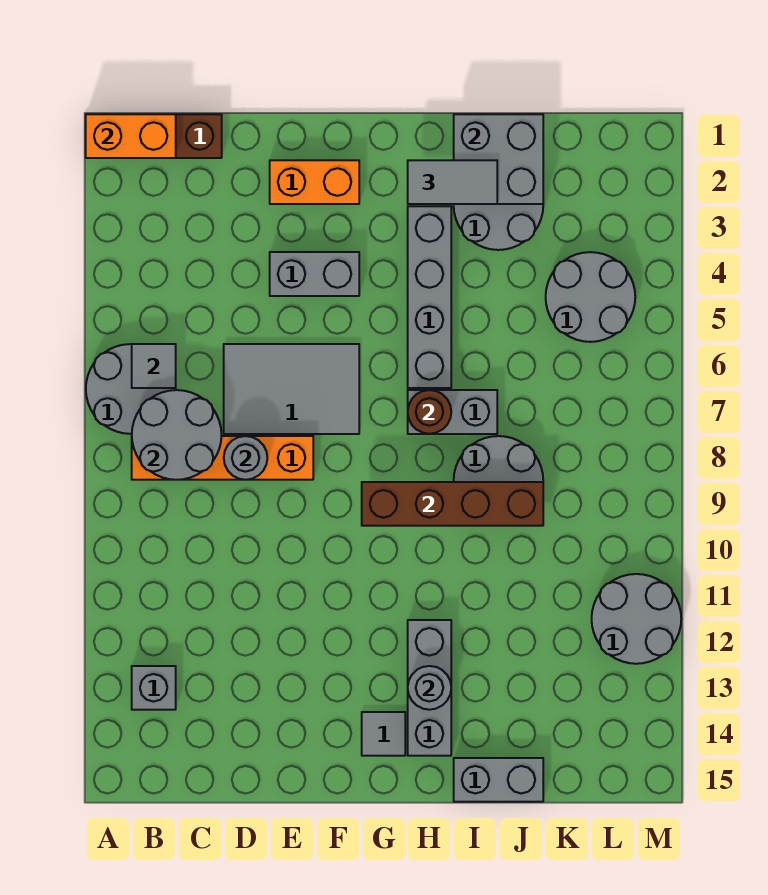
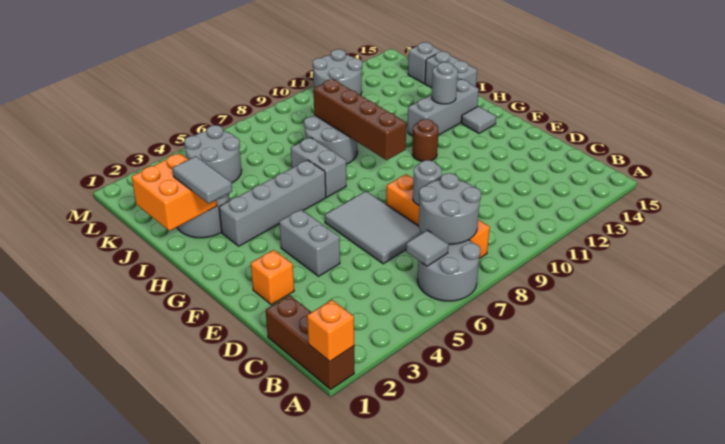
orange 1x2 brick [86,114,176,158] -> orange 1x1 brick [307,300,354,361]
grey 1x1 brick [132,666,176,710] -> grey 1x1 brick moved to [408,42,441,84]
orange 1x2 brick [270,160,359,204] -> orange 1x1 brick [251,250,294,305]
brown 1x1 round brick [408,390,451,434] -> brown 1x1 round brick moved to [412,119,438,161]
grey 2x2 brick [454,114,543,204] -> orange 2x2 brick [132,153,217,231]

